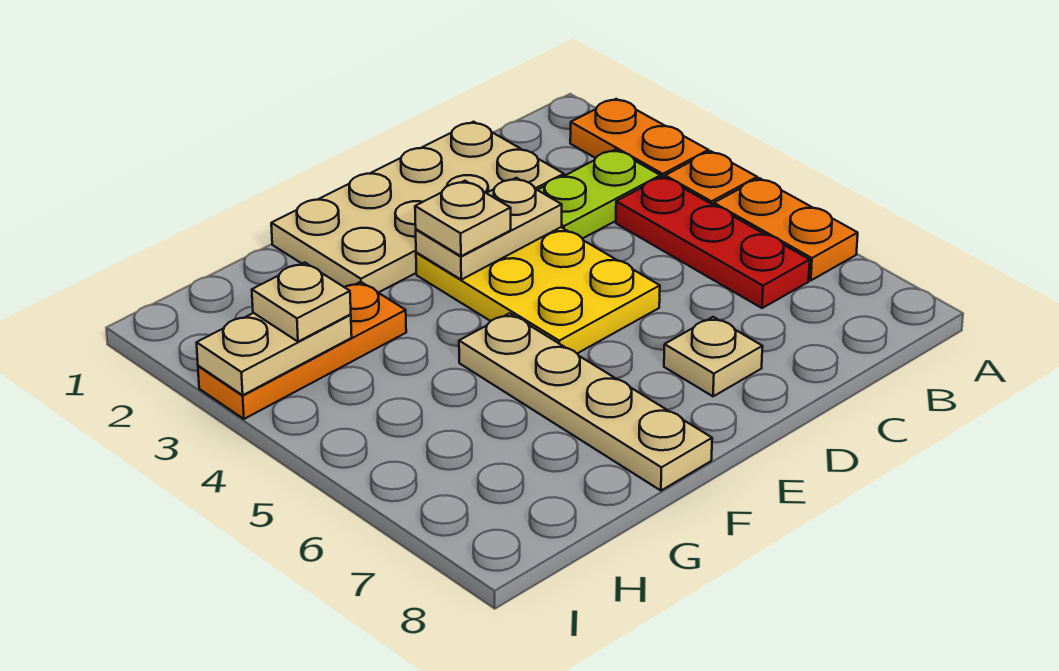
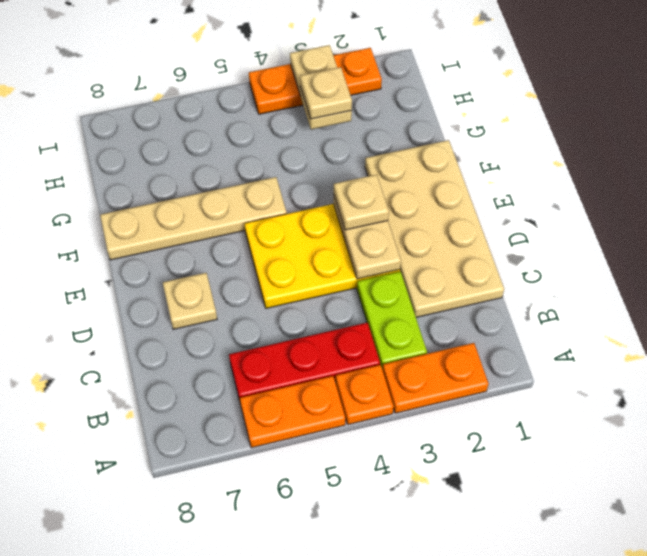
orange 1x3 plate [198,282,406,419] -> orange 1x3 plate turned to [249,48,382,114]

